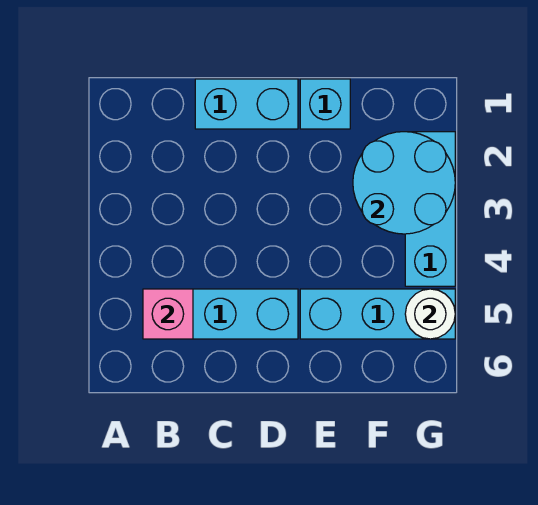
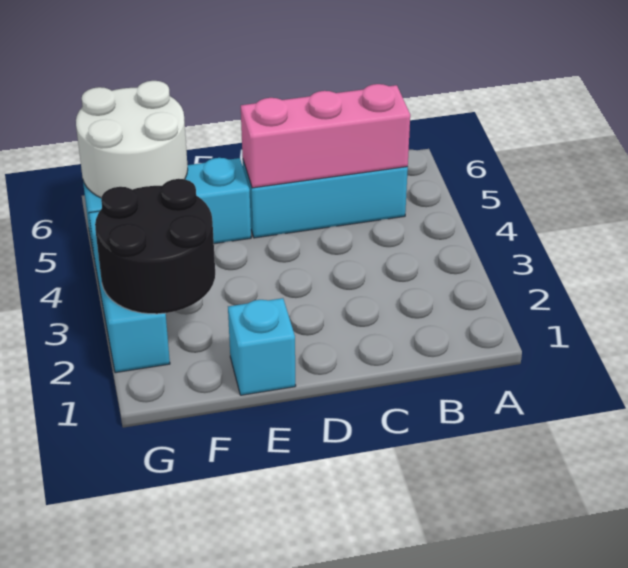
pink 1x1 brick [143,289,193,339] -> pink 1x3 brick [241,84,410,188]
cyan 1x2 brick [195,79,298,129] -> none
cyan 2x2 round brick [353,132,455,234] -> black 2x2 round brick [95,179,215,314]
white 1x1 round brick [405,289,455,339] -> white 2x2 round brick [76,81,188,198]

